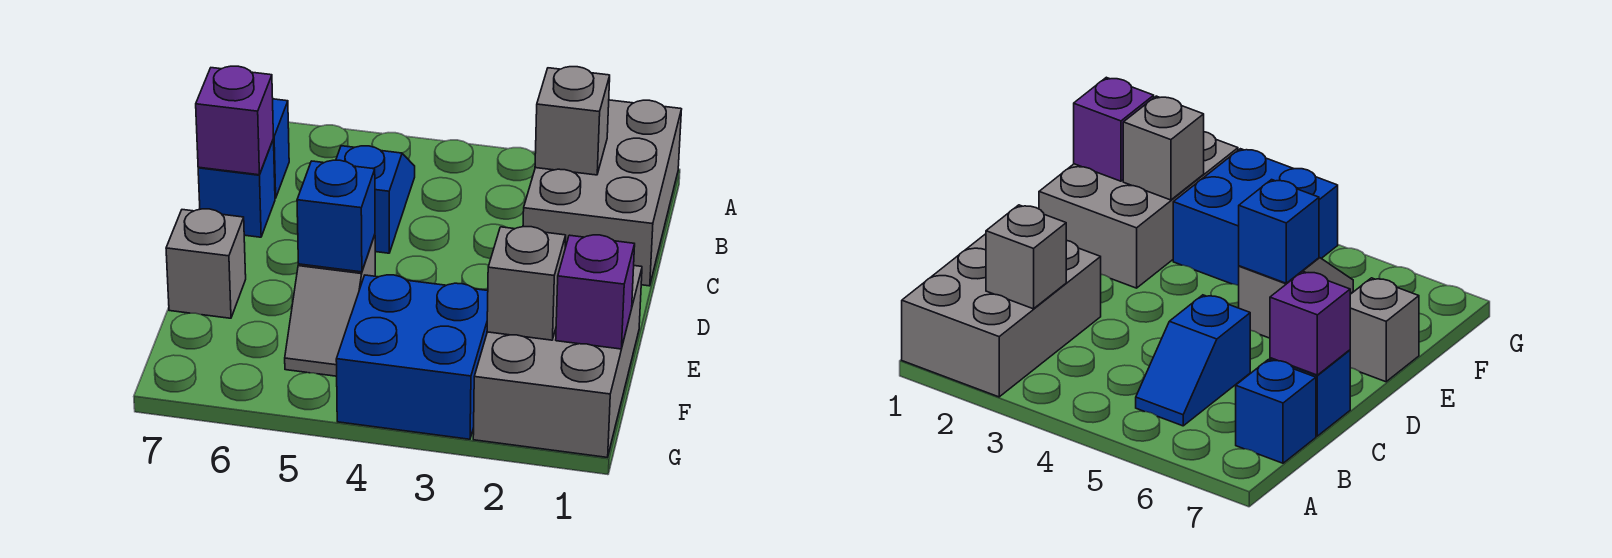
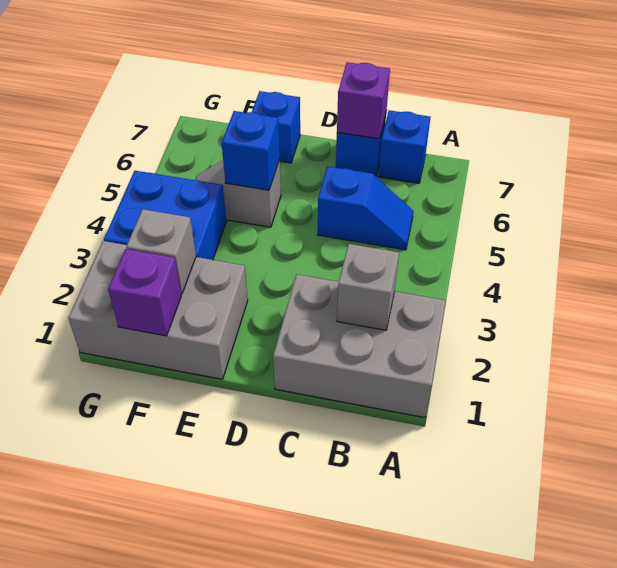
grey 1x1 brick [166,209,246,318] -> blue 1x1 brick [252,91,300,163]

